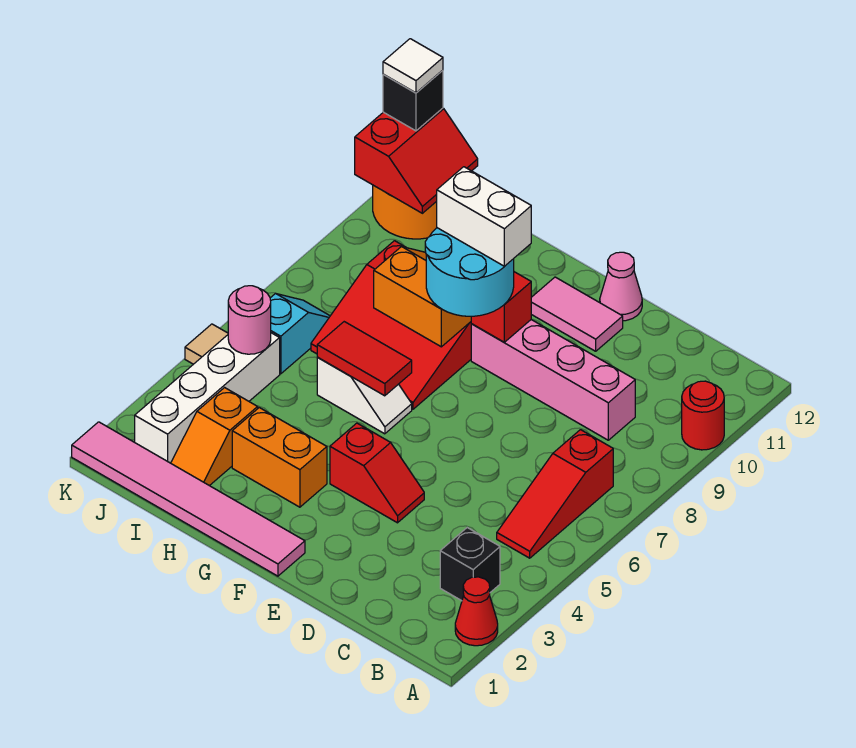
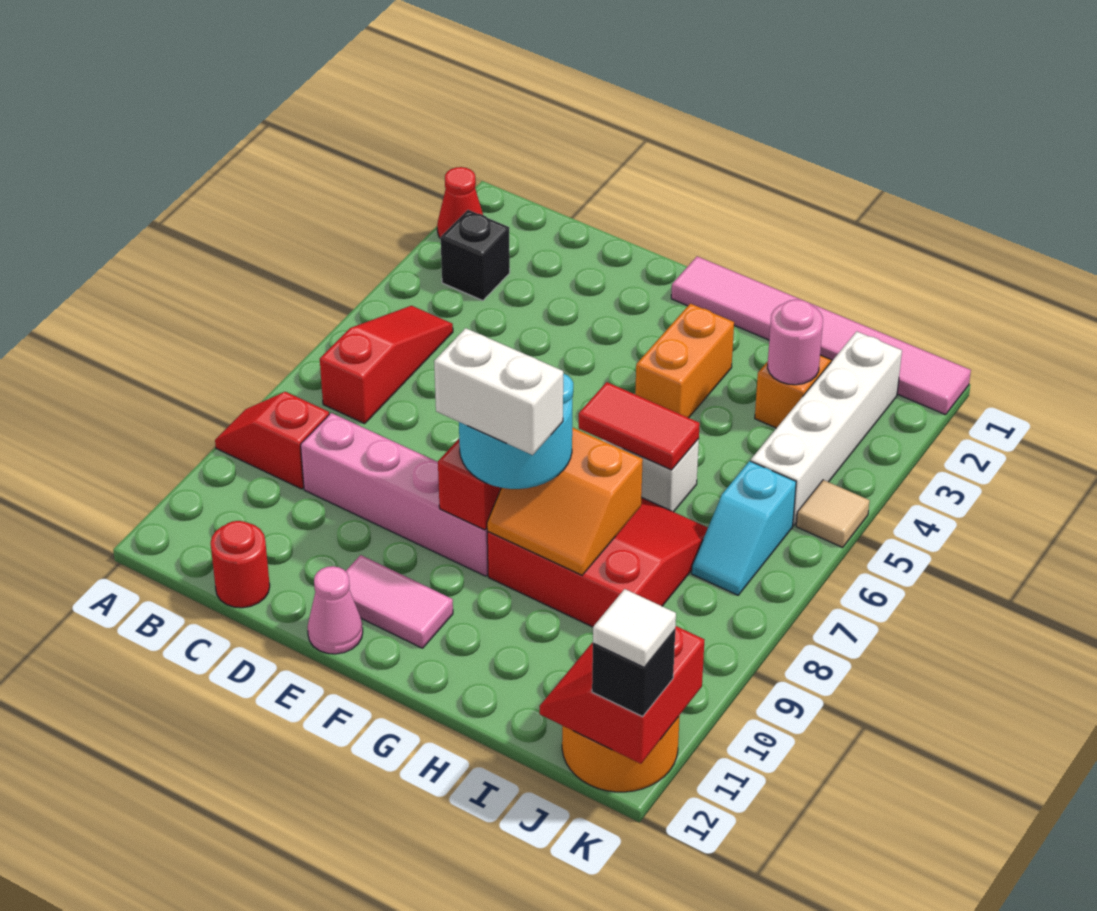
red 1x1 round brick [682,381,724,450] -> red 1x1 round brick moved to [210,521,270,608]
red 1x2 slope [330,423,424,523] -> red 1x2 slope moved to [215,392,329,489]
orange 1x2 brick [232,408,327,507] -> orange 1x2 brick turned to [635,304,734,418]
pink 1x1 round brick [228,286,271,354] -> pink 1x1 round brick moved to [767,299,823,385]

